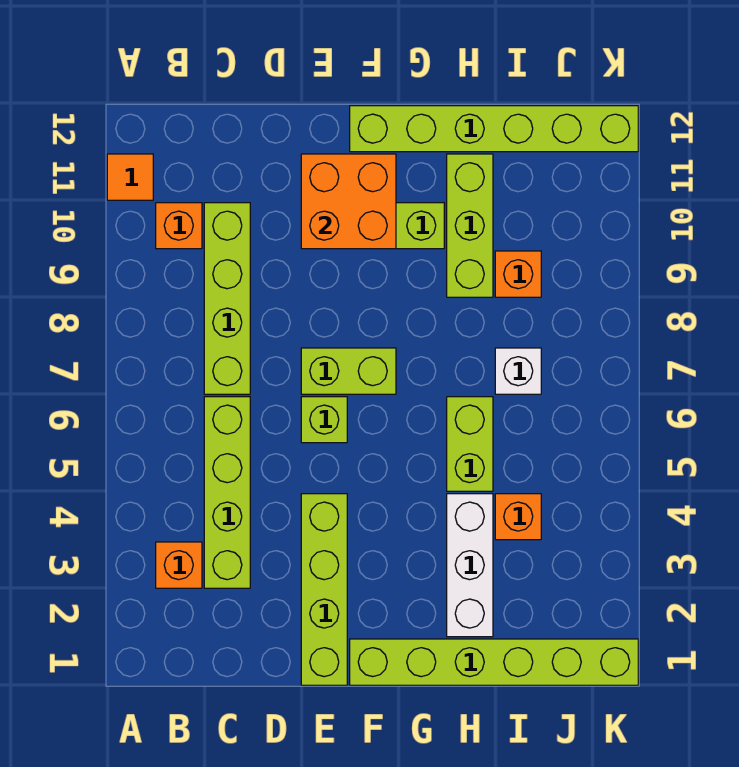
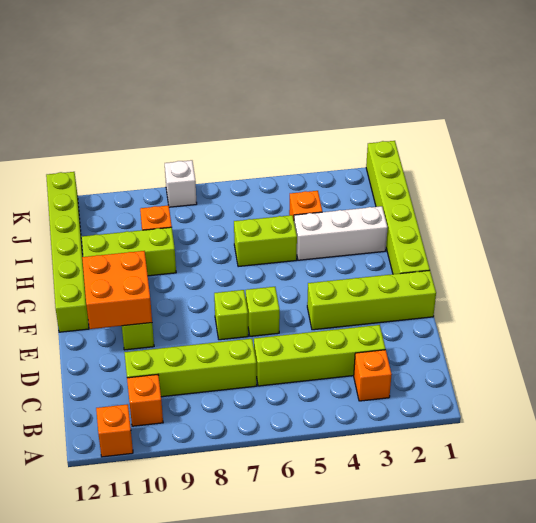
orange 1x1 tile [107,154,153,200] -> orange 1x1 brick [96,404,133,457]
lime 1x2 brick [301,348,396,394] -> lime 1x1 brick [214,290,248,340]
white 1x1 brick [495,348,541,394] -> white 1x1 brick moved to [165,160,197,207]

